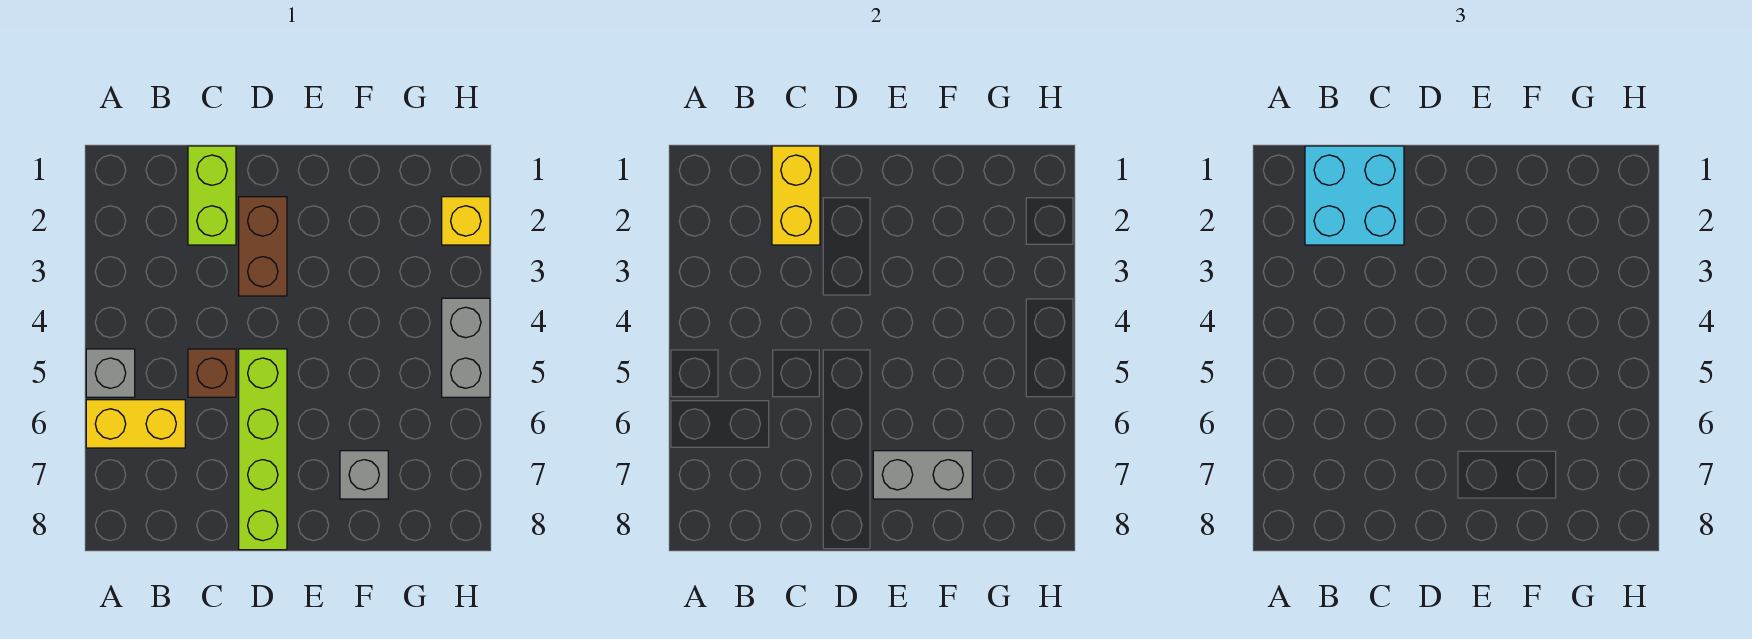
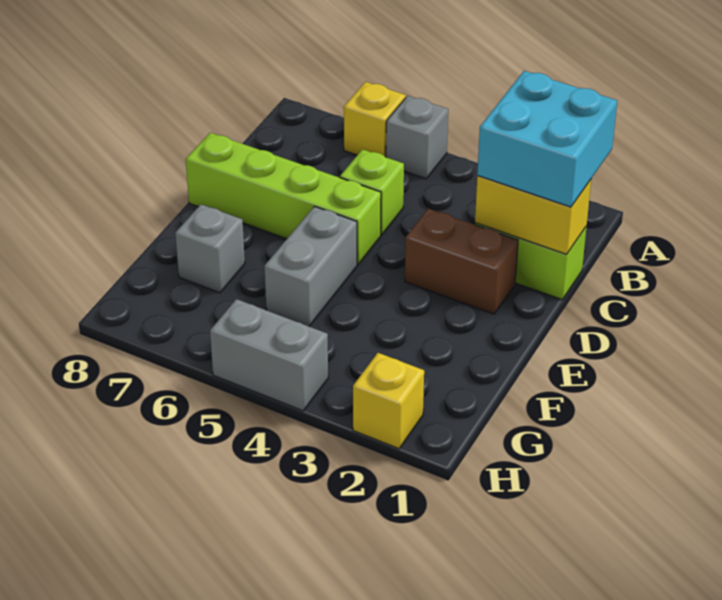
yellow 1x2 brick [86,400,185,448] -> yellow 1x1 brick [344,82,406,157]
brown 1x1 brick [188,349,236,397] -> lime 1x1 brick [340,149,404,235]
grey 1x2 brick [873,451,972,499] -> grey 1x2 brick moved to [264,207,357,326]

